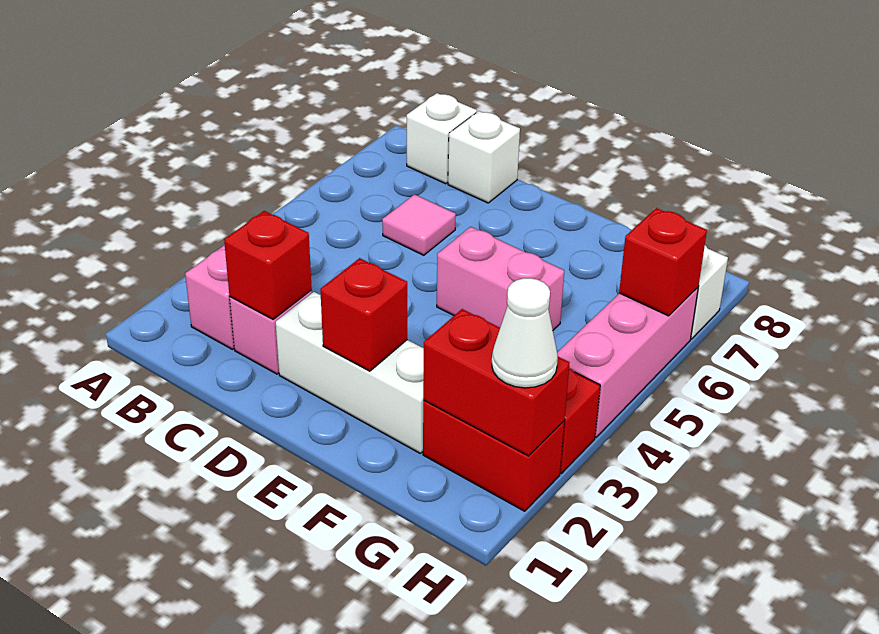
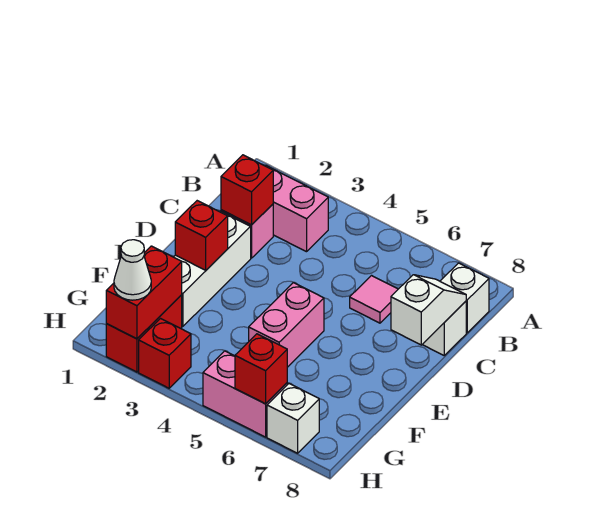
none -> white 1x2 slope [391,275,466,345]
pink 1x3 brick [557,288,698,437] -> pink 1x2 brick [203,351,287,437]

